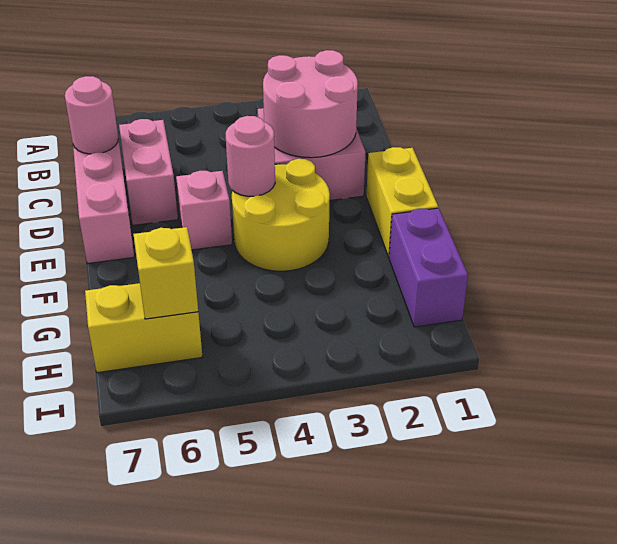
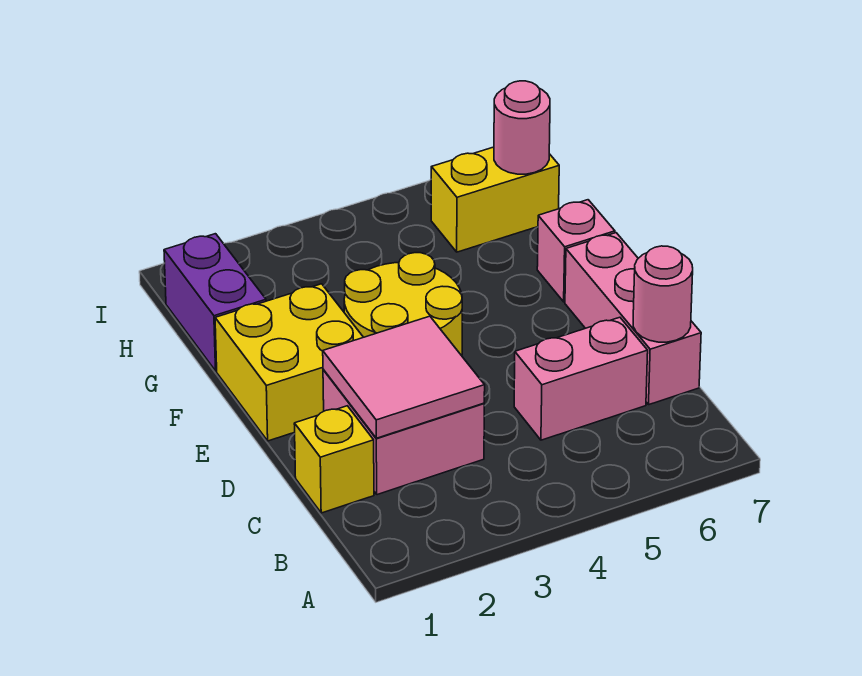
pink 2x2 round brick [263,50,358,158] -> pink 2x2 tile [323,316,485,438]
pink 1x2 brick [119,119,178,225] -> pink 1x2 brick turned to [514,317,648,440]
yellow 1x2 brick [366,147,438,257] -> yellow 2x2 brick [215,284,363,441]
pink 1x1 round brick [226,116,275,196] -> pink 1x1 round brick moved to [494,81,550,174]
pink 1x1 brick [176,171,232,250] -> pink 1x1 brick moved to [537,200,615,302]
yellow 1x1 brick [133,227,198,319] -> yellow 1x1 brick moved to [294,406,374,513]

